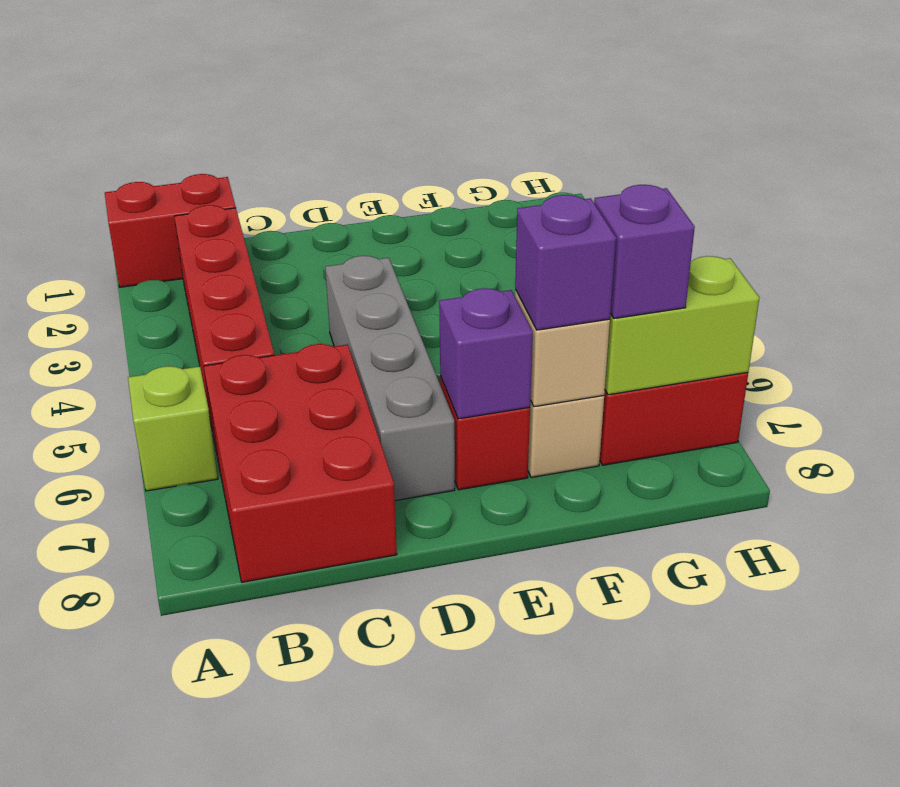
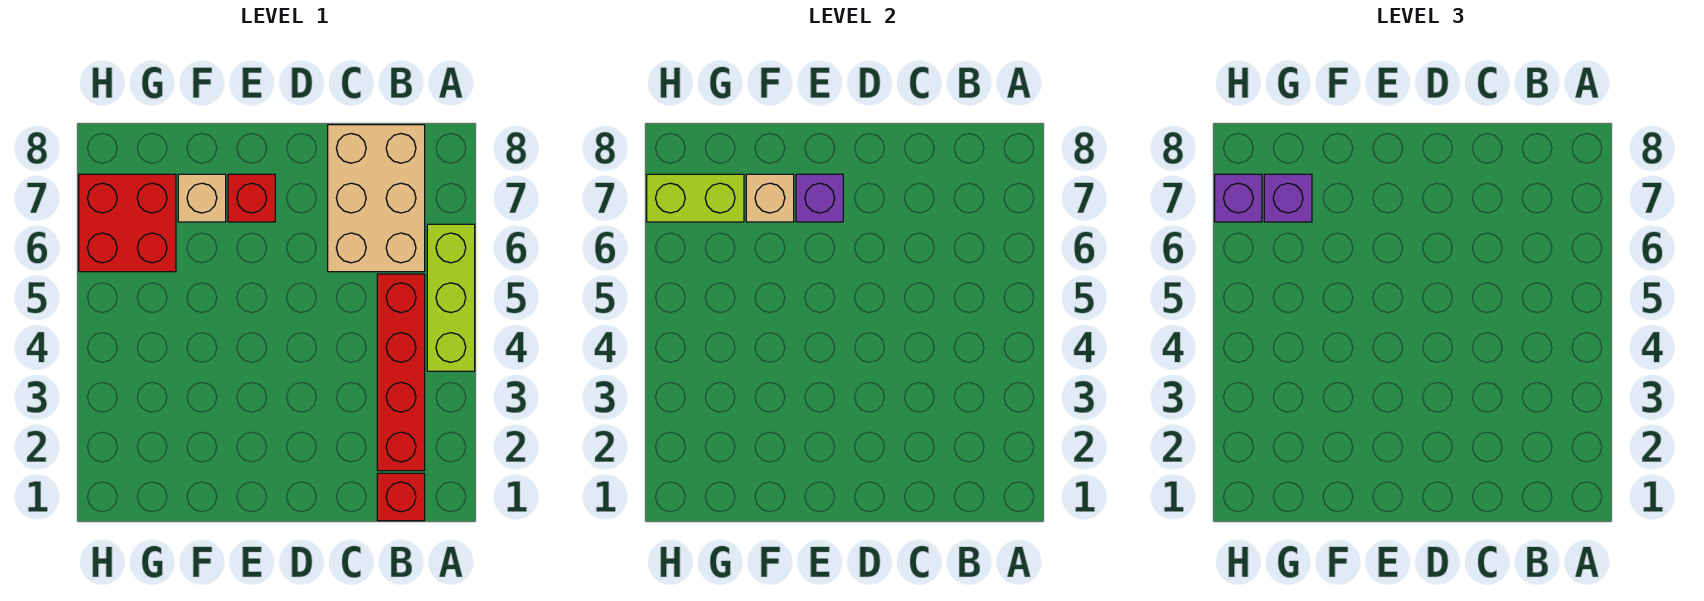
red 1x2 brick [105,174,236,287] -> red 1x1 brick [377,473,425,521]
lime 1x1 brick [128,366,218,491] -> lime 1x3 brick [427,224,475,371]
red 2x3 brick [204,344,397,582] -> tan 2x3 brick [328,125,425,272]
grey 1x4 brick [325,256,455,501] -> none
purple 1x1 brick [515,195,616,330] -> purple 1x1 brick moved to [1215,174,1262,222]

